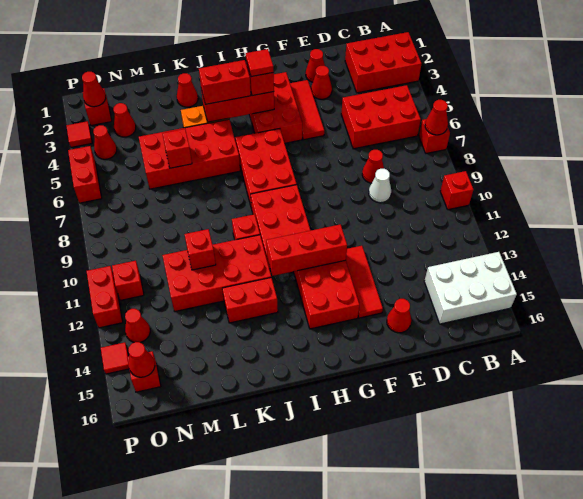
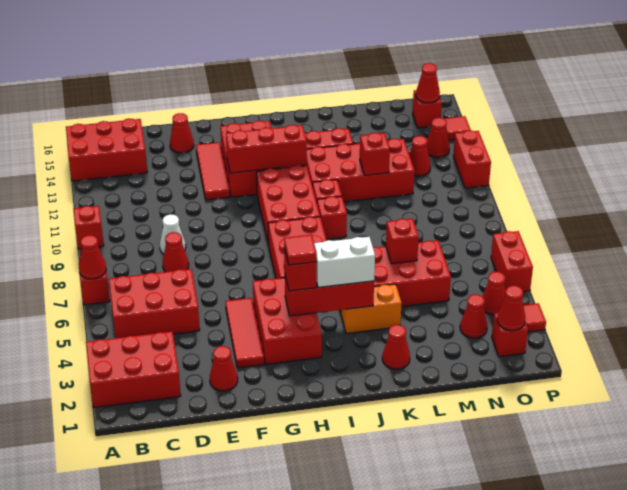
white 2x3 brick [424,252,517,324] -> red 2x3 brick [66,119,147,181]
red 1x1 cone [311,66,332,99] -> red 1x1 cone moved to [409,136,431,176]
red 1x2 brick [199,60,251,104] -> white 1x2 brick [314,237,375,287]
red 1x1 brick [112,261,144,300] -> red 1x1 brick moved to [317,197,347,239]

